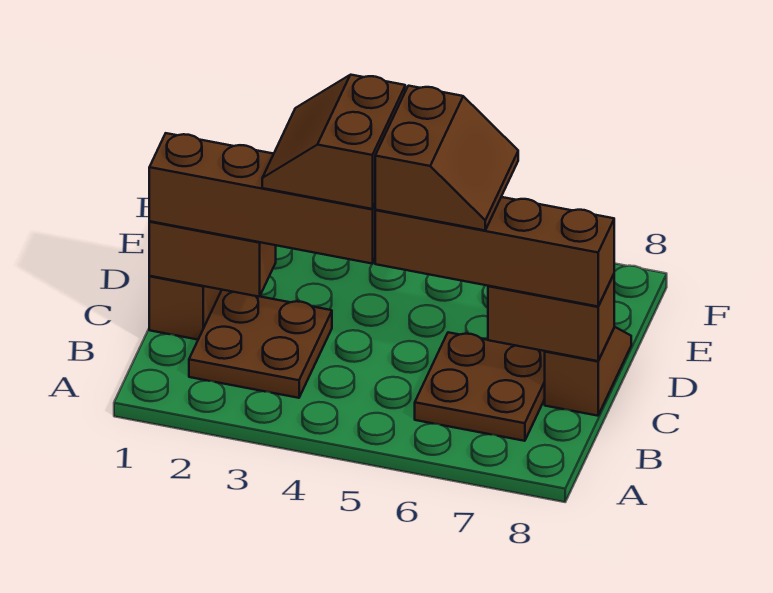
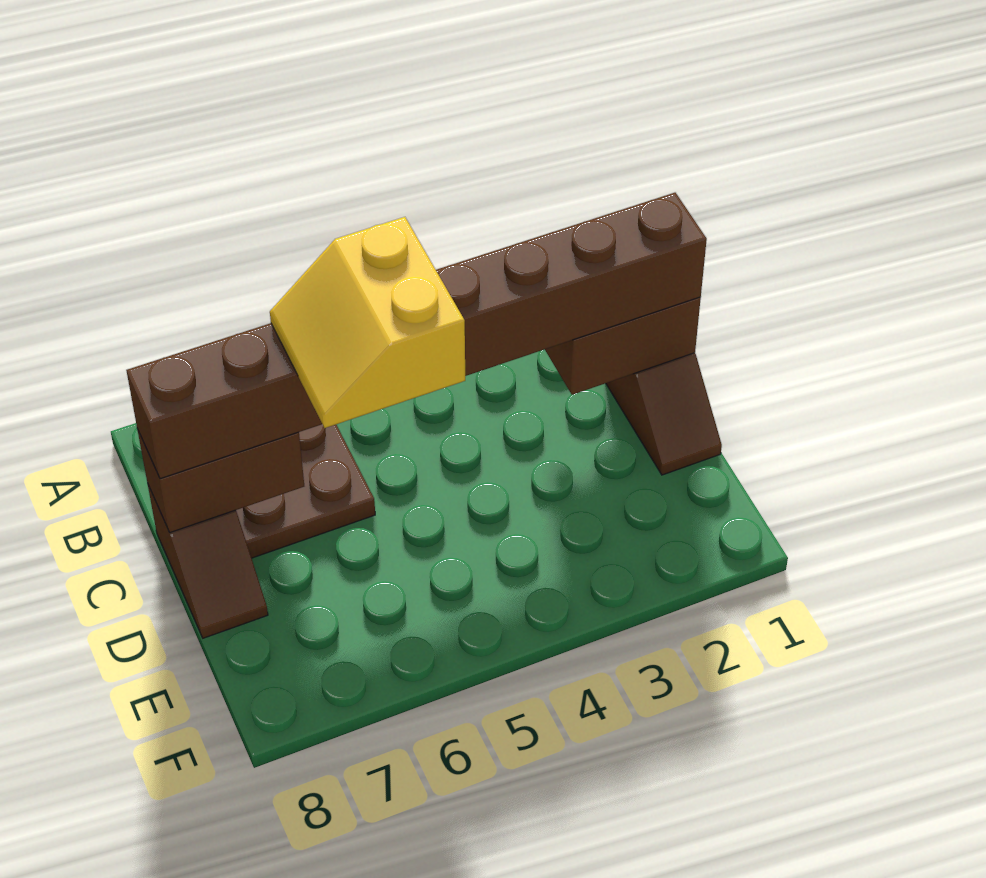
brown 2x2 plate [189,290,332,398] -> none
brown 2x2 slope [262,75,405,209] -> none
brown 2x2 slope [375,86,518,230] -> yellow 2x2 slope [270,217,465,428]

